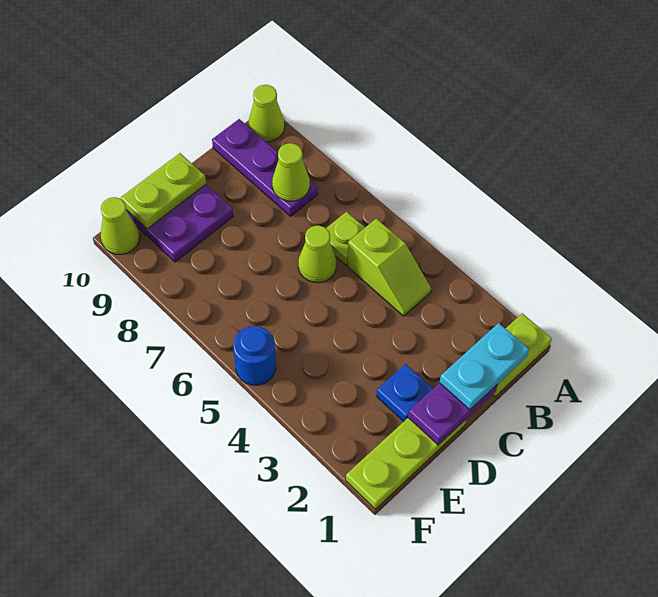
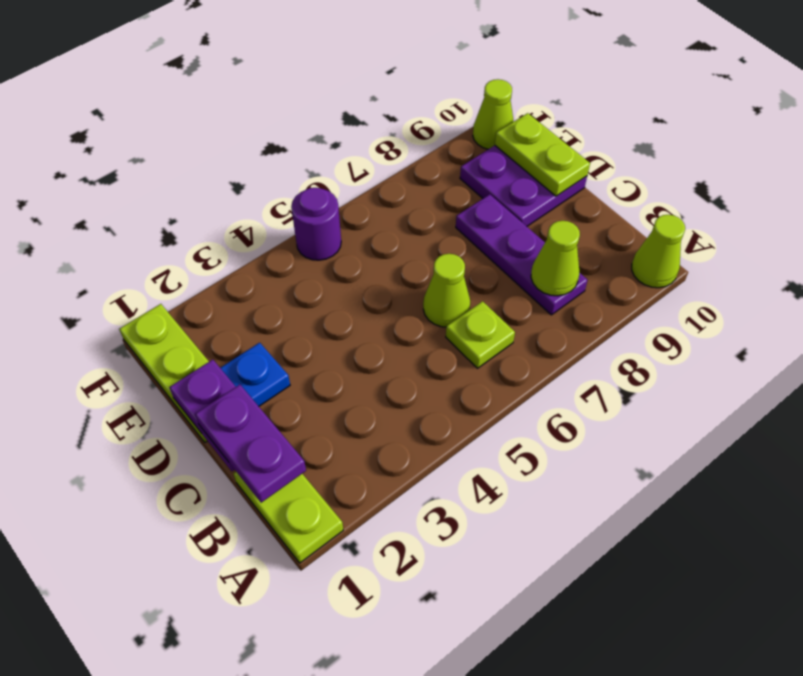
cyan 1x2 plate [440,323,529,410] -> purple 1x2 plate [195,385,306,503]
lime 1x2 slope [347,218,431,316] -> none
purple 1x3 plate [212,119,318,216] -> purple 1x3 plate turned to [456,194,588,315]
blue 1x1 round brick [233,326,276,385] -> purple 1x1 round brick [291,188,341,260]

